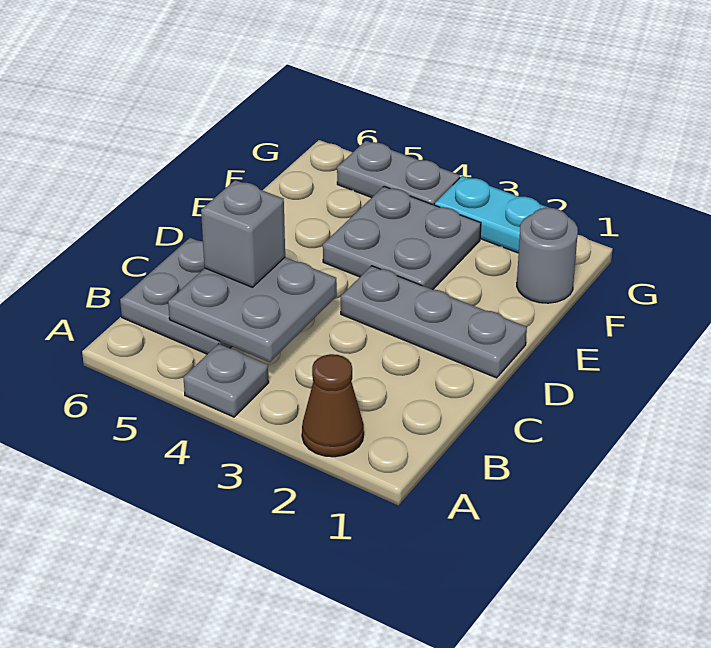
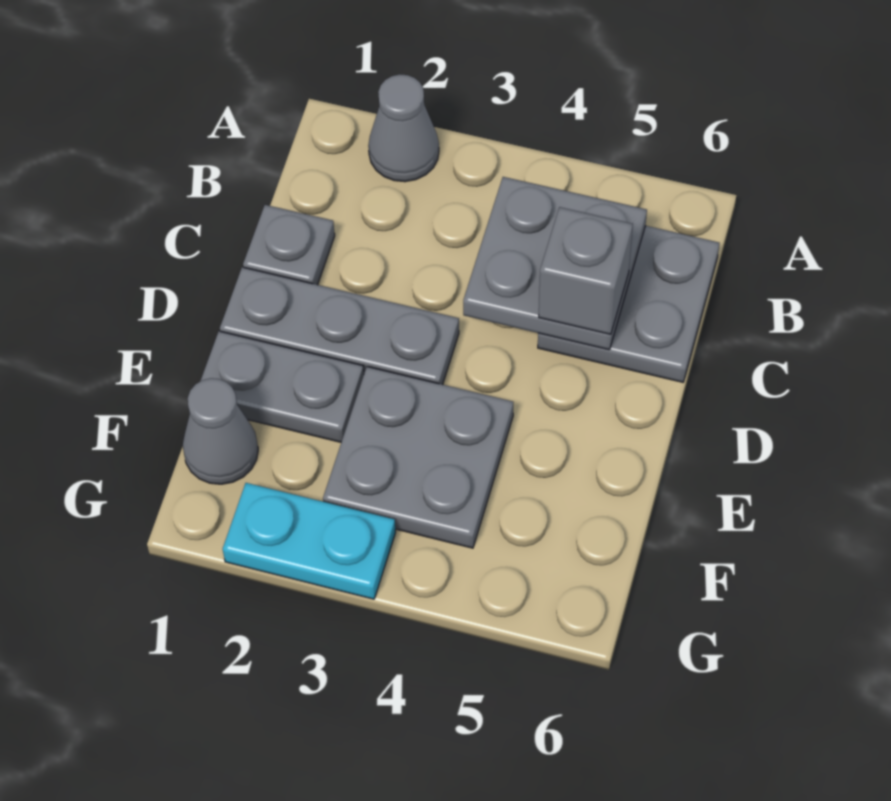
brown 1x1 cone [302,354,364,457] -> grey 1x1 cone [368,74,439,182]
grey 1x1 plate [183,344,269,417] -> grey 1x1 plate moved to [243,205,335,285]
grey 1x1 round brick [517,208,578,303] -> grey 1x1 cone [183,378,258,484]
grey 1x2 plate [337,141,460,205] -> grey 1x2 plate moved to [201,331,364,442]

